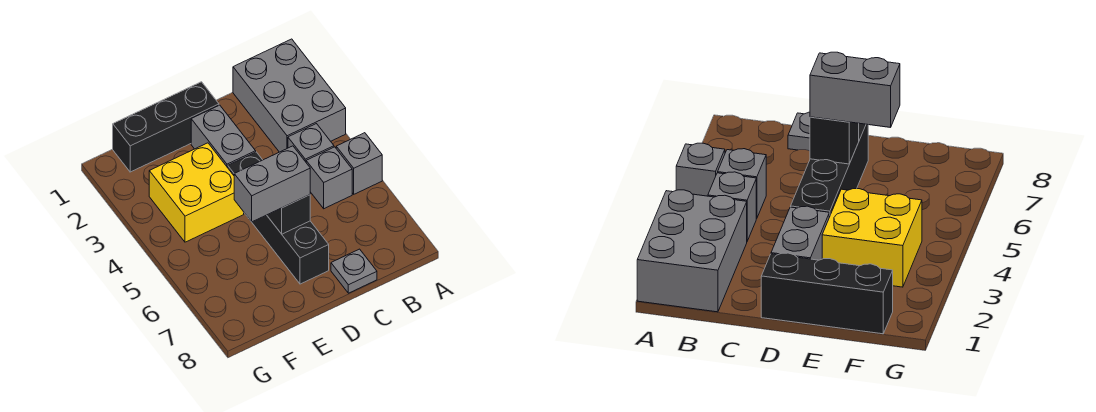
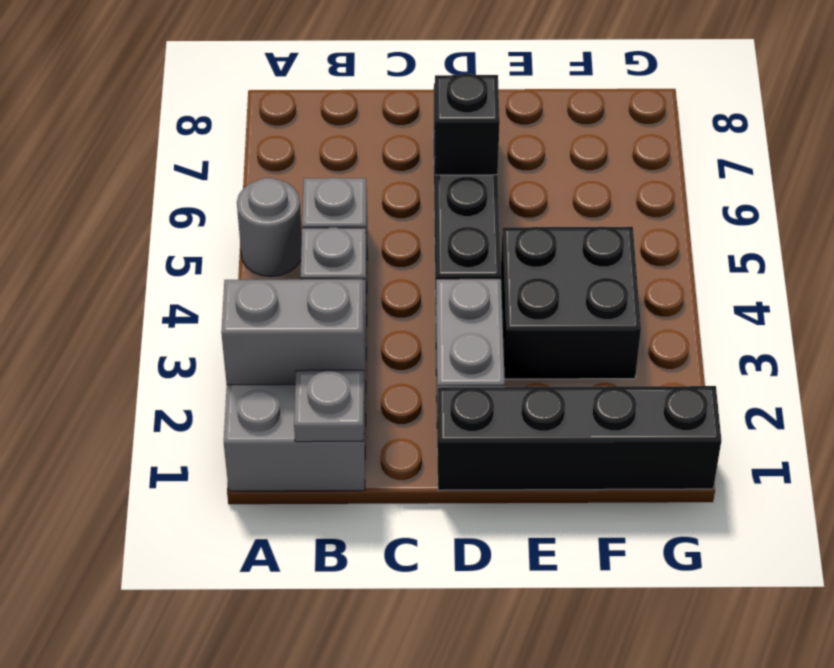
grey 1x1 brick [336,133,382,194] -> grey 1x1 round brick [237,178,302,277]
grey 1x1 plate [331,249,377,293] -> grey 1x1 plate moved to [294,370,364,442]
black 1x3 brick [113,82,219,172] -> black 1x4 brick [437,386,721,490]
grey 1x2 brick [234,146,310,222] -> grey 1x2 brick moved to [221,279,365,385]
yellow 2x2 brick [149,143,244,242] -> black 2x2 brick [501,227,641,379]

